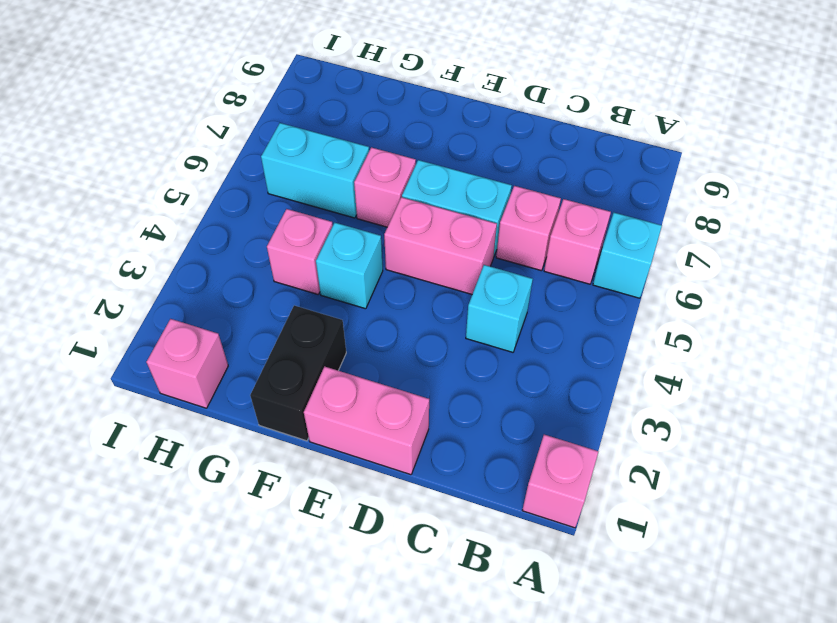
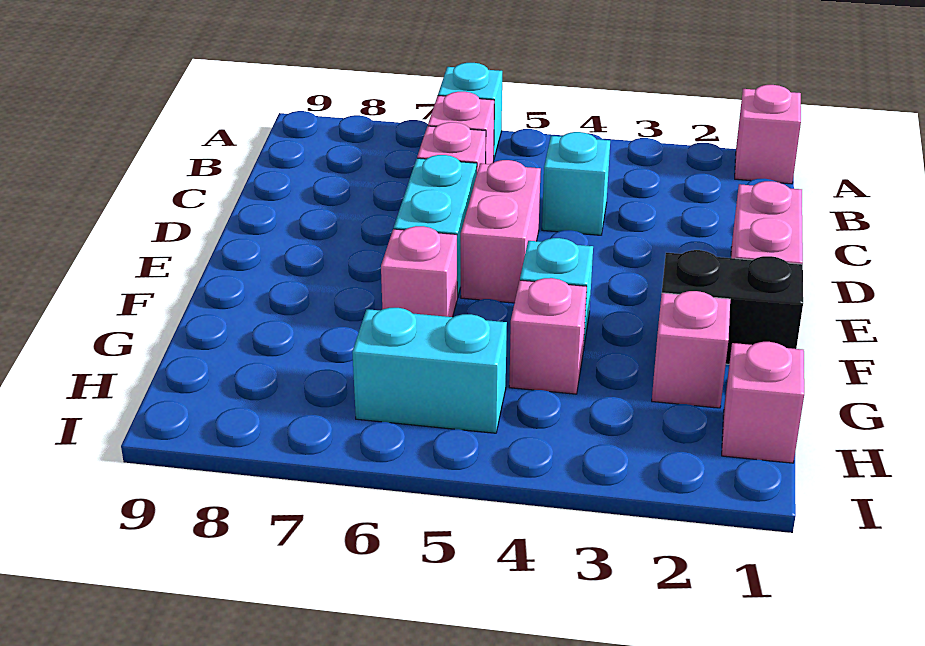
none -> pink 1x1 brick [652,291,730,408]
cyan 1x2 brick [261,123,369,218] -> cyan 1x2 brick turned to [352,308,507,433]

